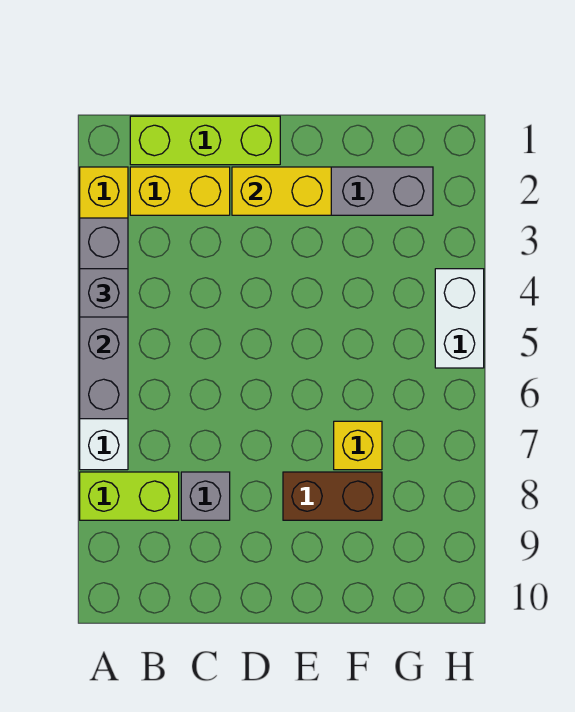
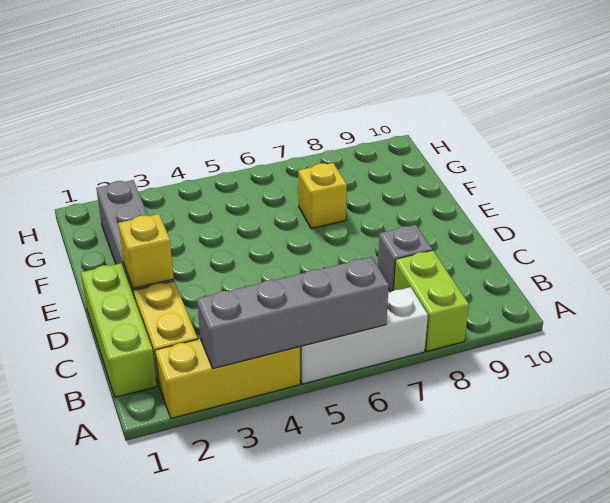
grey 1x1 brick [80,269,128,317] -> none
yellow 1x2 brick [232,167,331,215] -> yellow 1x1 brick [118,214,174,288]
brown 1x2 brick [283,472,382,520] -> none
white 1x2 brick [435,269,484,368] -> none

